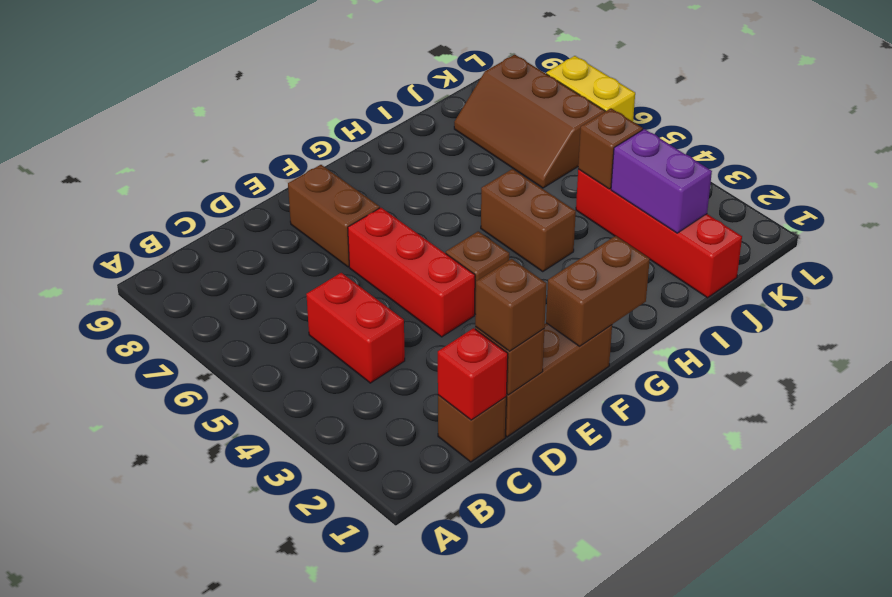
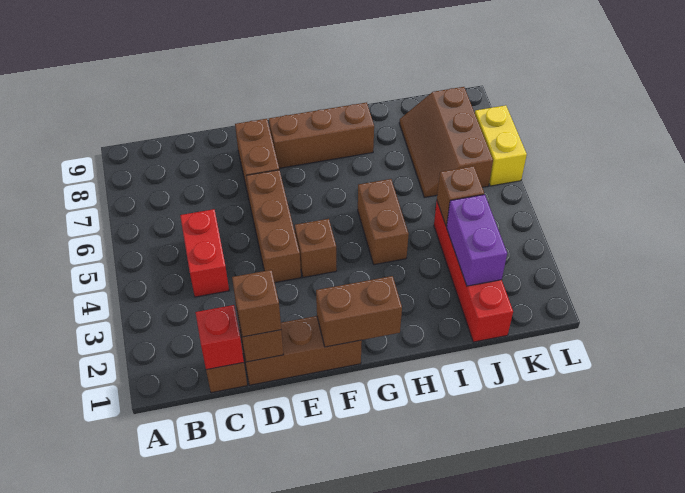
red 1x3 brick [348,208,475,337] -> brown 1x3 brick [246,170,301,282]
none -> brown 1x3 brick [269,102,374,168]

